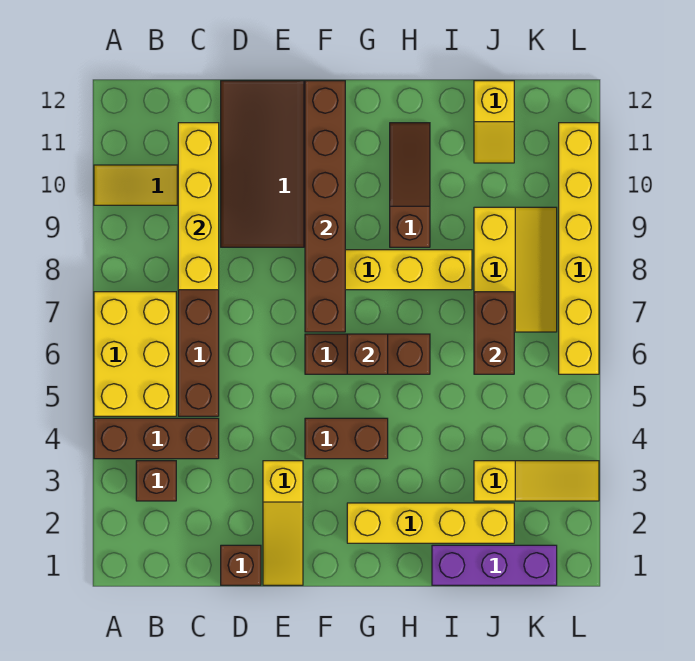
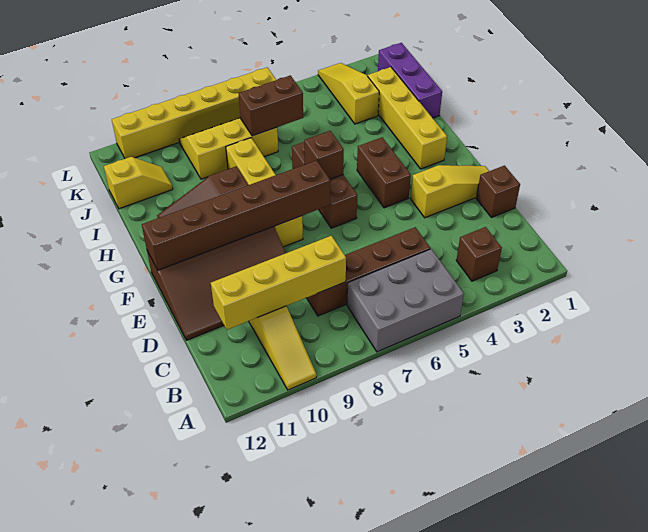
brown 1x3 brick [94,418,219,459] -> none
yellow 2x3 brick [94,292,176,416] -> grey 2x3 brick [347,249,464,352]

